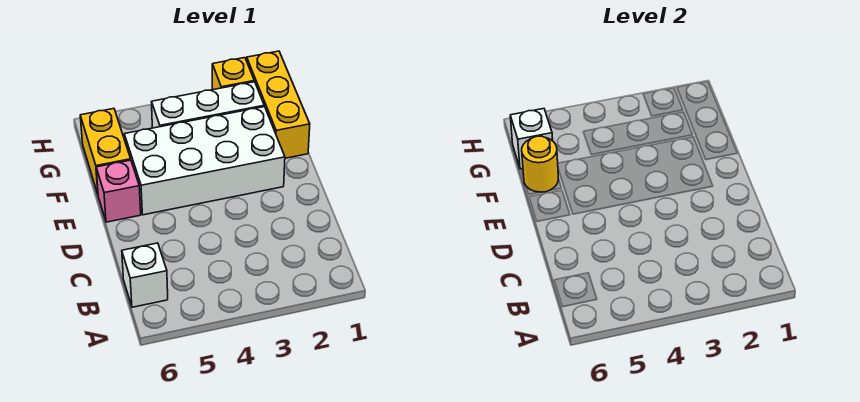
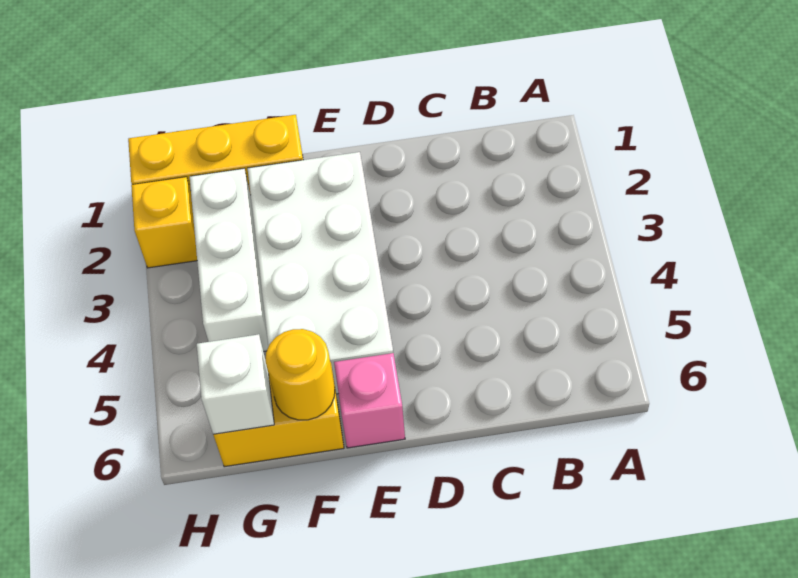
white 1x1 brick [122,243,168,307] -> none

